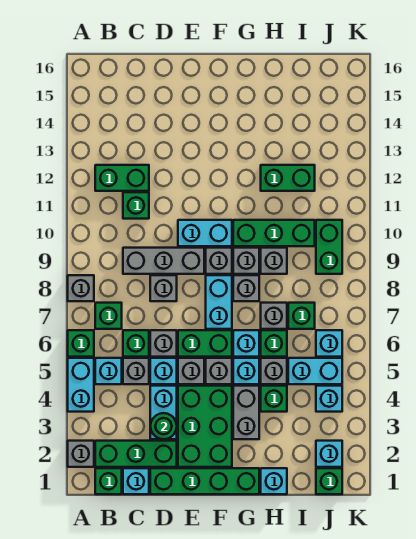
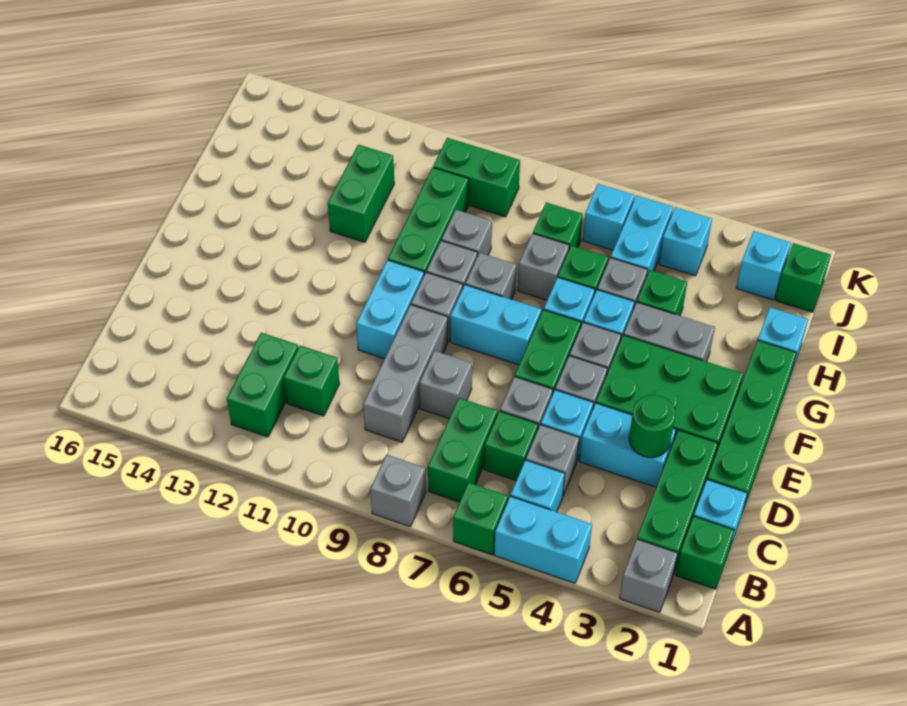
green 1x1 brick [95,303,122,329] -> green 1x2 brick [428,398,497,502]

